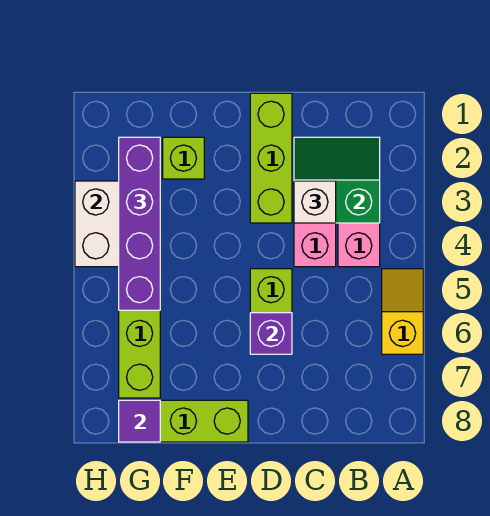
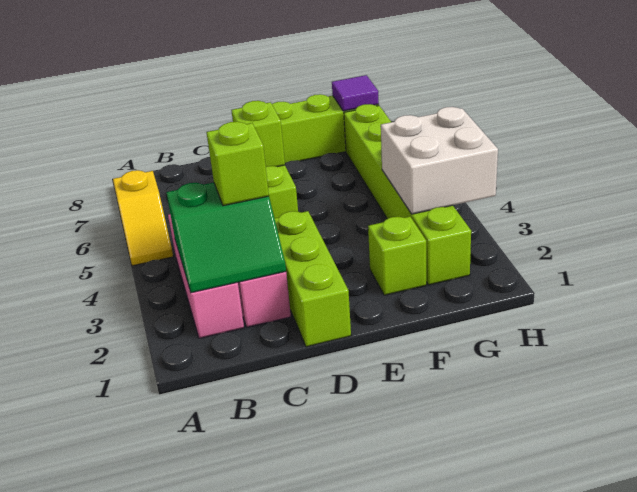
white 1x1 brick [294,181,336,223] -> lime 1x1 brick [206,122,269,206]
purple 1x1 brick [250,313,292,354] -> lime 1x1 brick [231,101,285,167]
purple 1x4 brick [119,137,160,310] -> none

